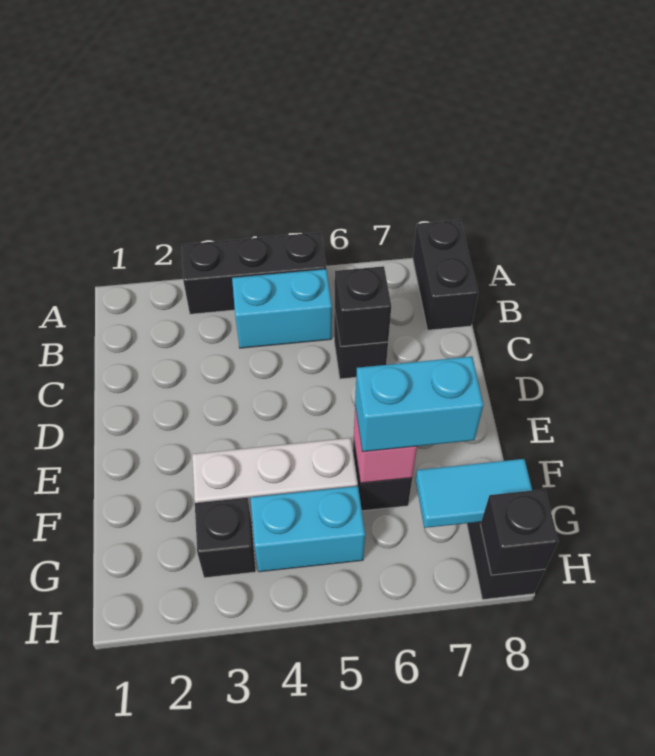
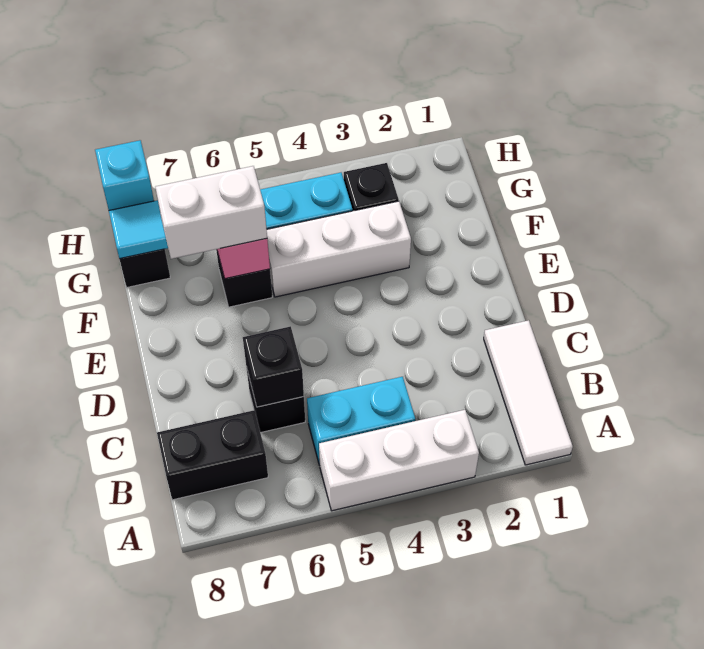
none -> white 1x3 tile [484,320,573,465]
black 1x3 brick [181,232,326,314] -> white 1x3 brick [319,410,479,511]
black 1x2 brick [413,220,478,330] -> black 1x2 brick turned to [157,410,268,500]
cyan 1x2 brick [355,356,483,452] -> white 1x2 brick [155,166,267,259]
black 1x1 brick [480,489,558,575] -> cyan 1x1 brick [95,140,154,210]

